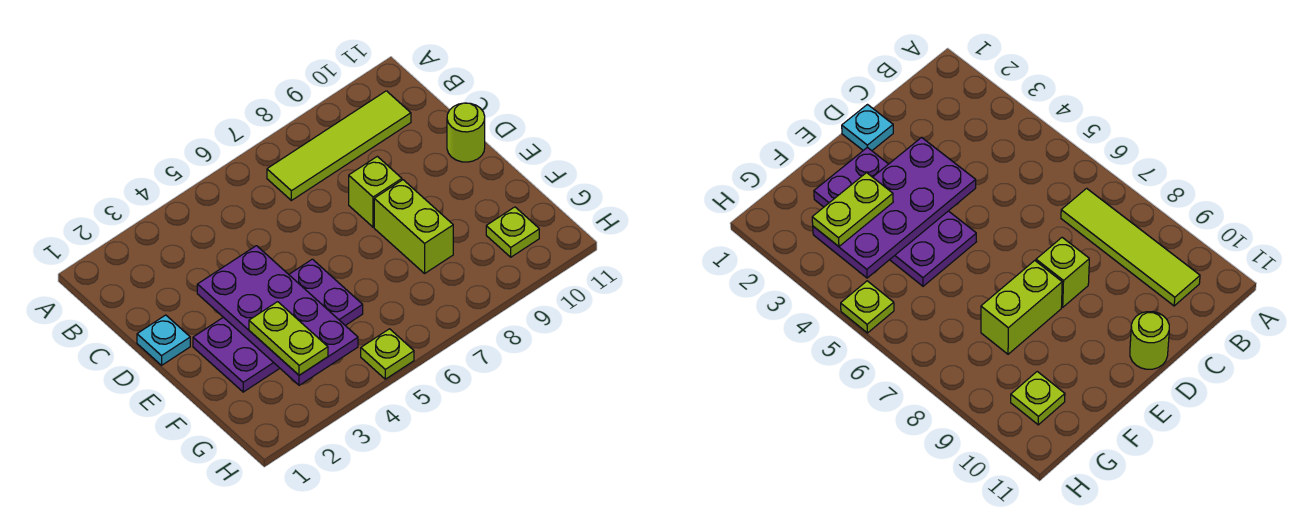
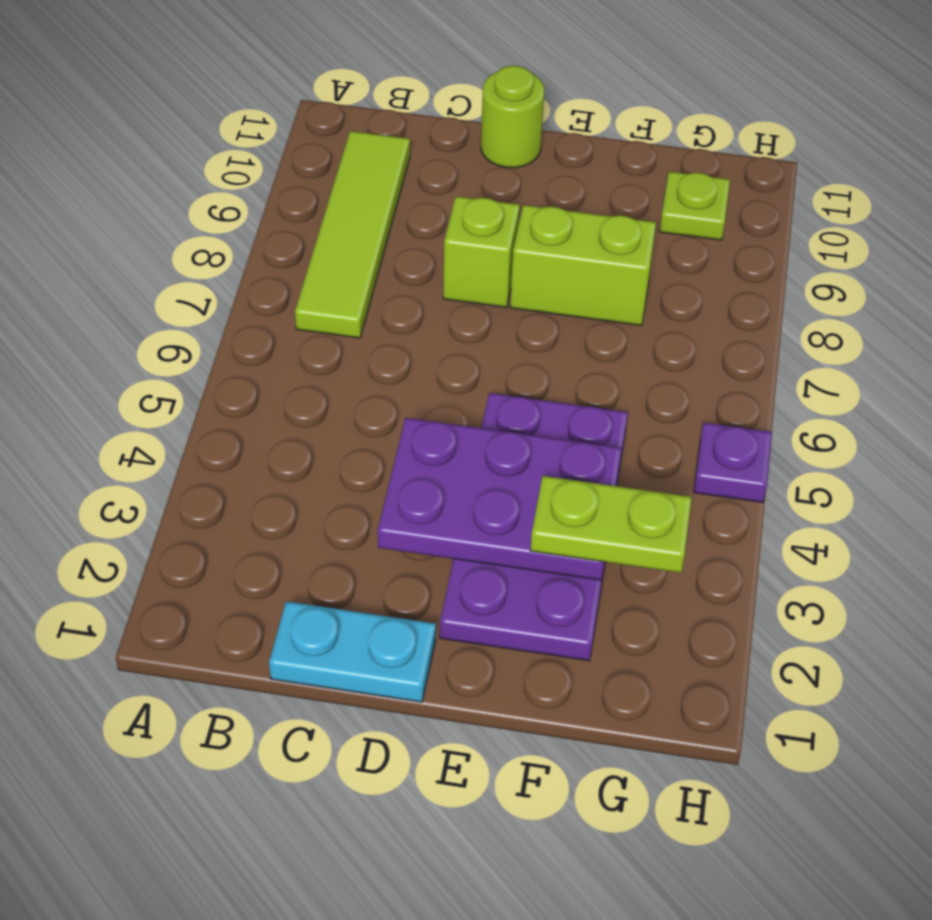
cyan 1x1 plate [137,315,190,365] -> cyan 1x2 plate [269,601,436,702]
purple 2x4 plate [197,246,358,385] -> purple 2x3 plate [378,418,622,580]
lime 1x1 plate [361,329,414,379] -> purple 1x1 plate [694,422,772,502]

